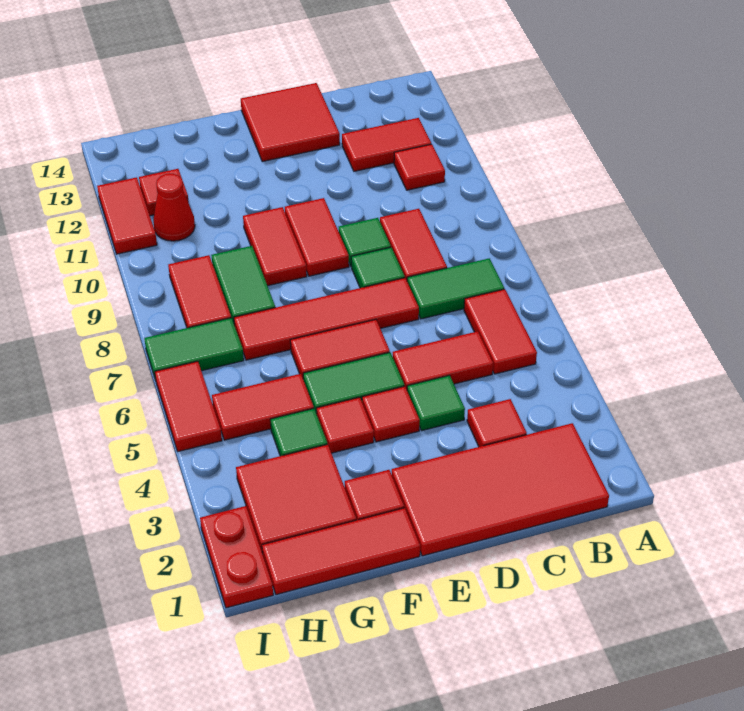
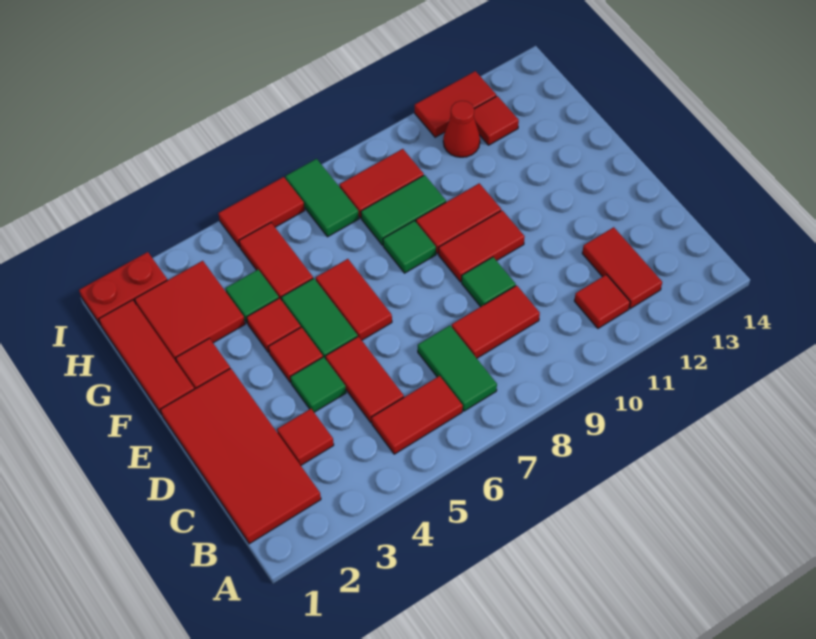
red 1x4 tile [234,278,419,360] -> none
green 1x1 tile [351,247,405,288] -> green 1x1 tile moved to [383,221,436,273]
red 2x2 tile [241,83,340,162] -> none

